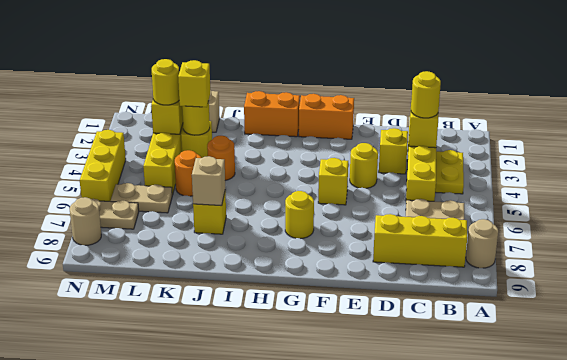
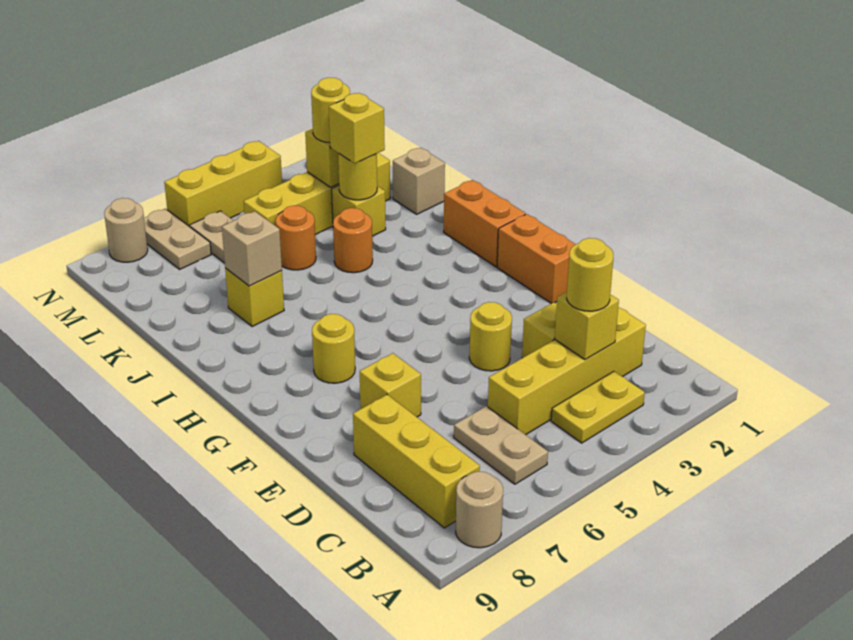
yellow 1x1 brick [318,158,348,205] -> yellow 1x1 brick moved to [360,353,421,417]

